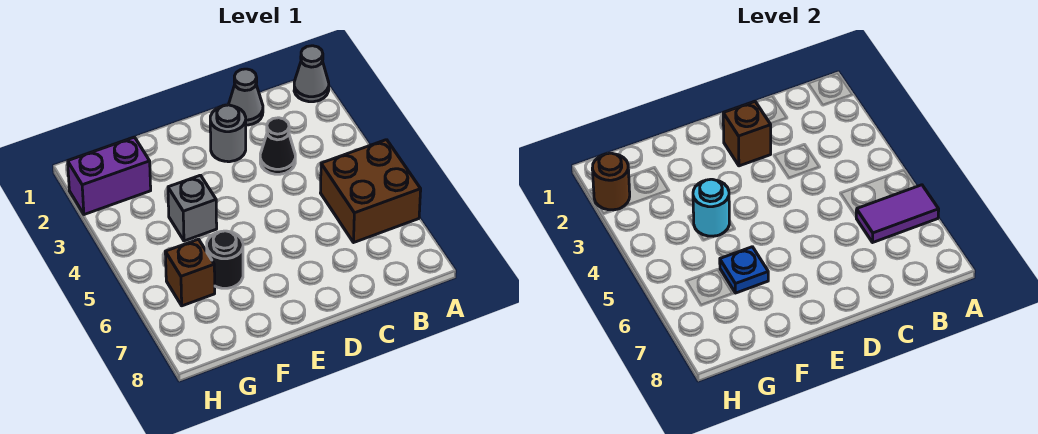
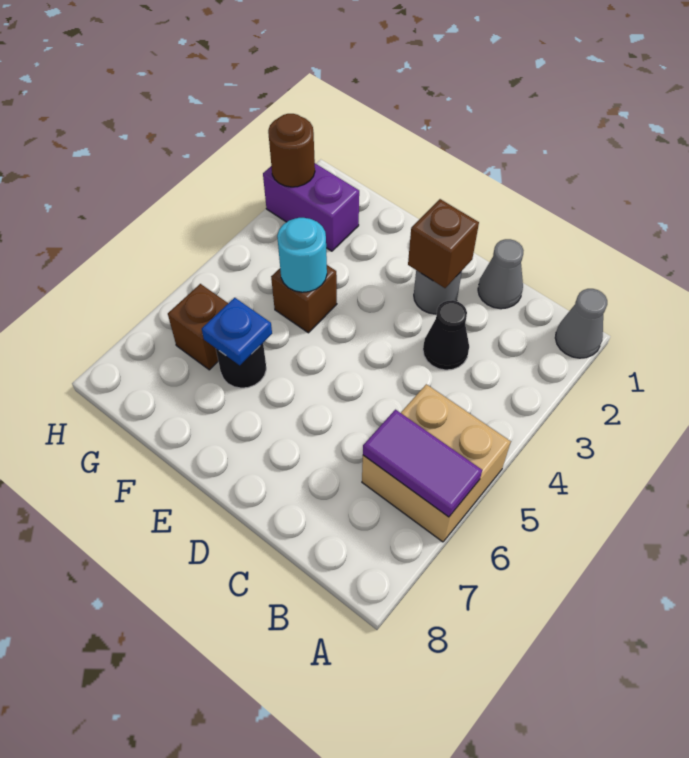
brown 2x2 brick [321,140,421,242] -> tan 2x2 brick [362,384,511,542]
grey 1x1 brick [168,175,217,241] -> brown 1x1 brick [271,265,337,333]

